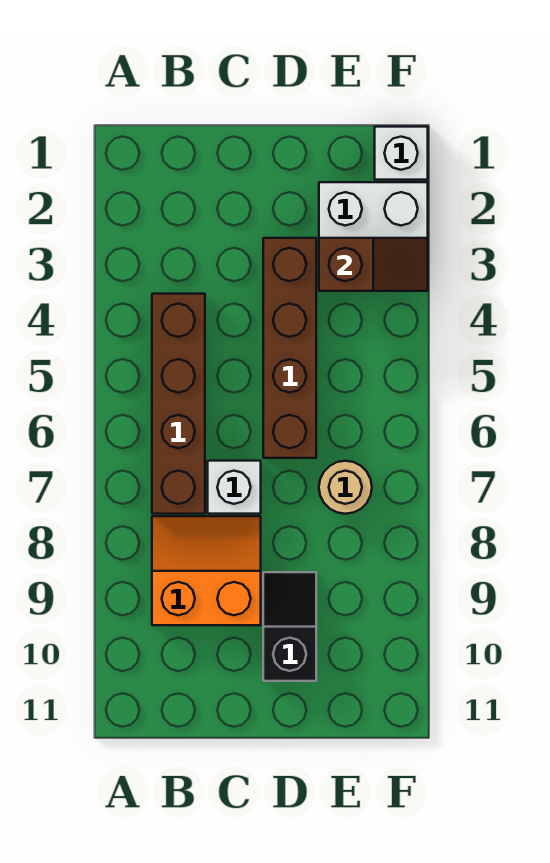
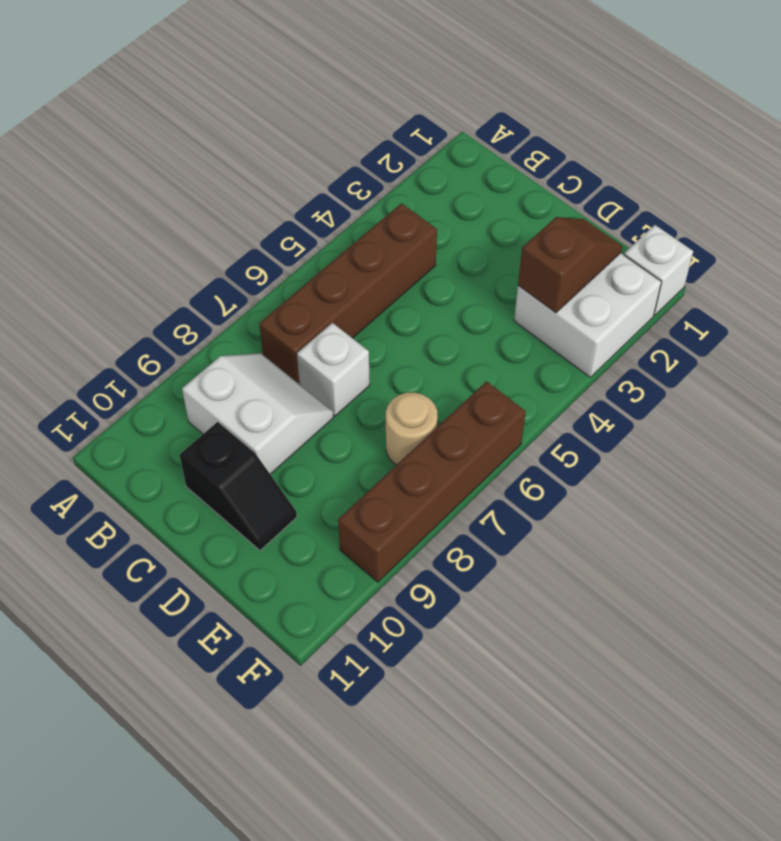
orange 2x2 slope [152,516,261,625] -> white 2x2 slope [182,353,334,474]
brown 1x4 brick [263,238,316,458] -> brown 1x4 brick moved to [338,381,526,582]
black 1x2 slope [263,572,316,681] -> black 1x2 slope turned to [180,422,297,551]
brown 1x2 slope [319,238,428,291] -> brown 1x2 slope turned to [518,217,622,313]

